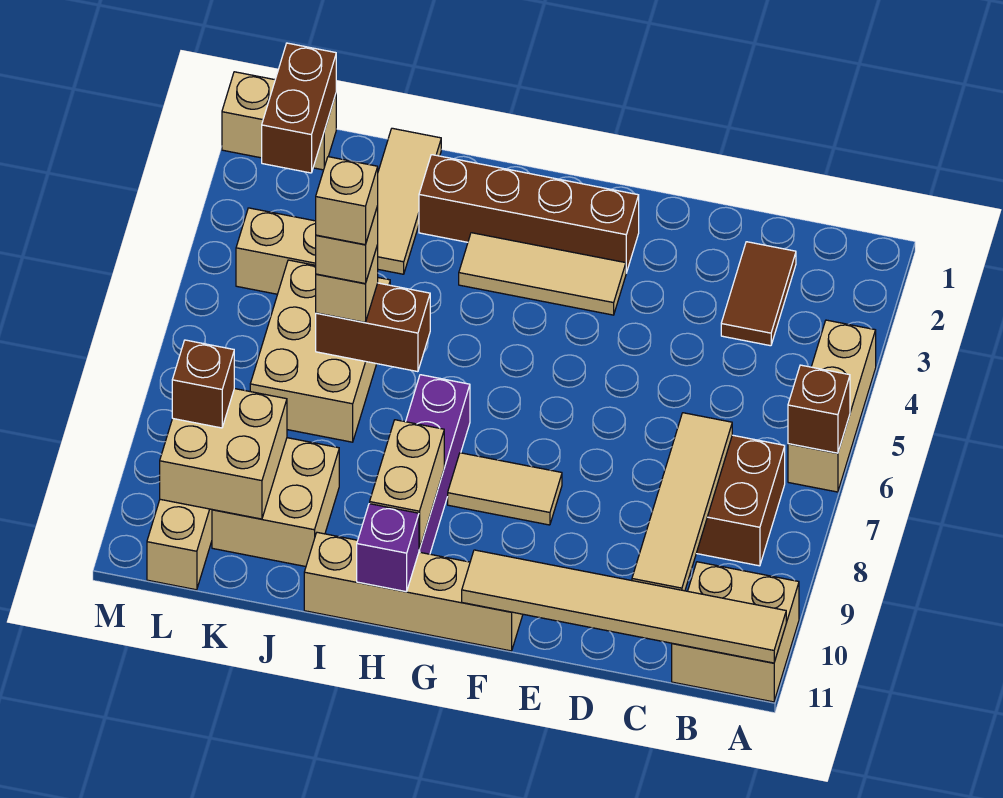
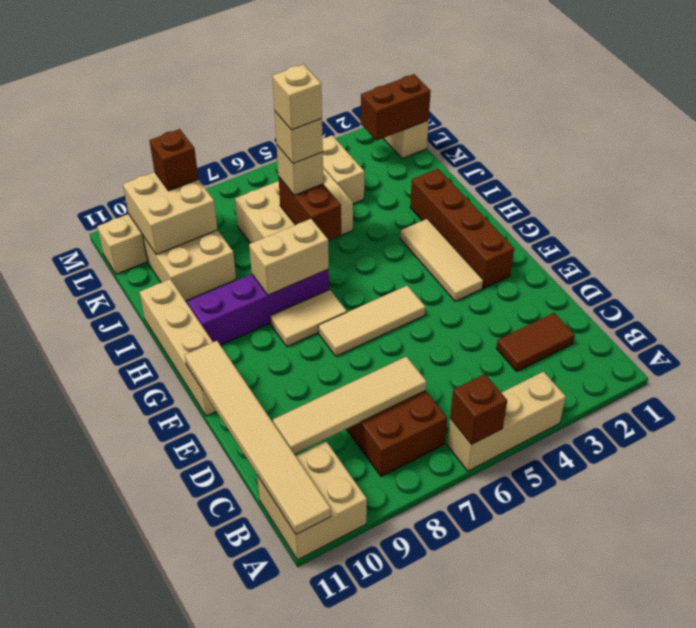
tan 1x2 tile [448,453,562,525] -> tan 1x2 tile turned to [270,290,347,347]
tan 1x2 brick [370,420,444,550] -> tan 1x2 brick moved to [249,219,329,295]
purple 1x1 brick [357,504,419,592] -> none
tan 1x3 tile [378,128,441,274] -> tan 1x3 tile moved to [318,286,425,356]

